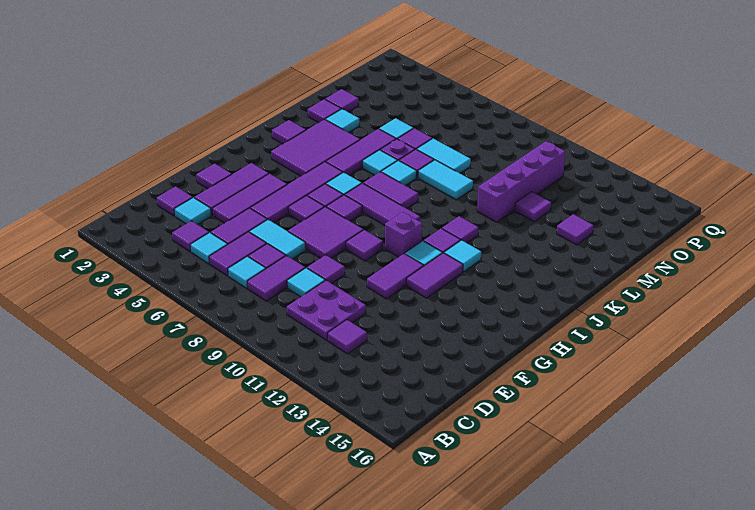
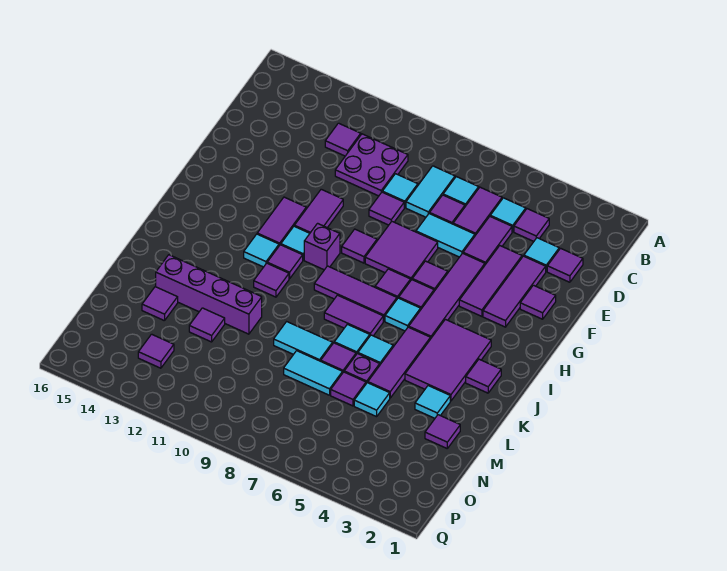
purple 1x2 tile [247,256,305,301] -> cyan 1x2 tile [406,166,455,217]
purple 1x1 tile [308,99,341,123] -> purple 1x1 tile moved to [138,334,174,368]
purple 1x4 brick [477,141,565,222] -> purple 1x4 brick turned to [156,255,262,334]

